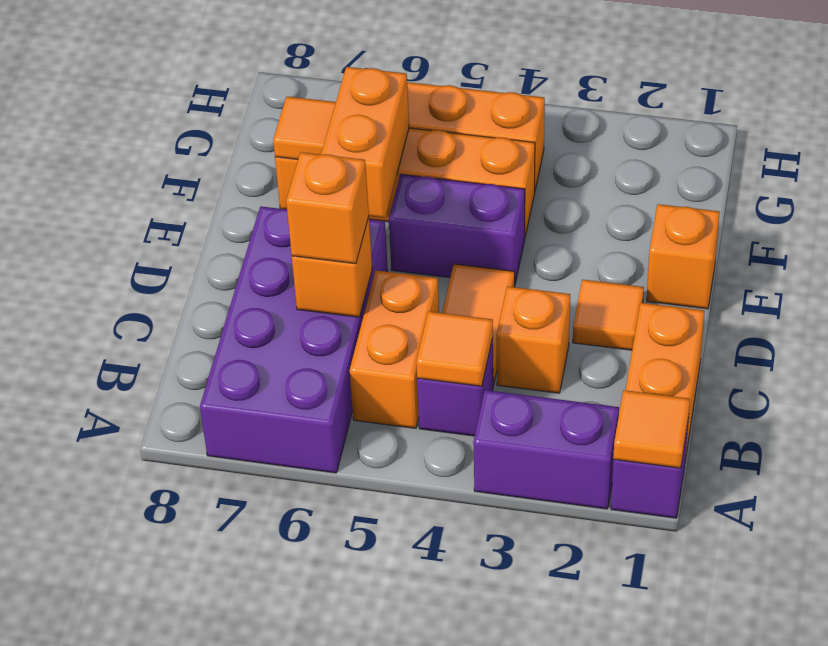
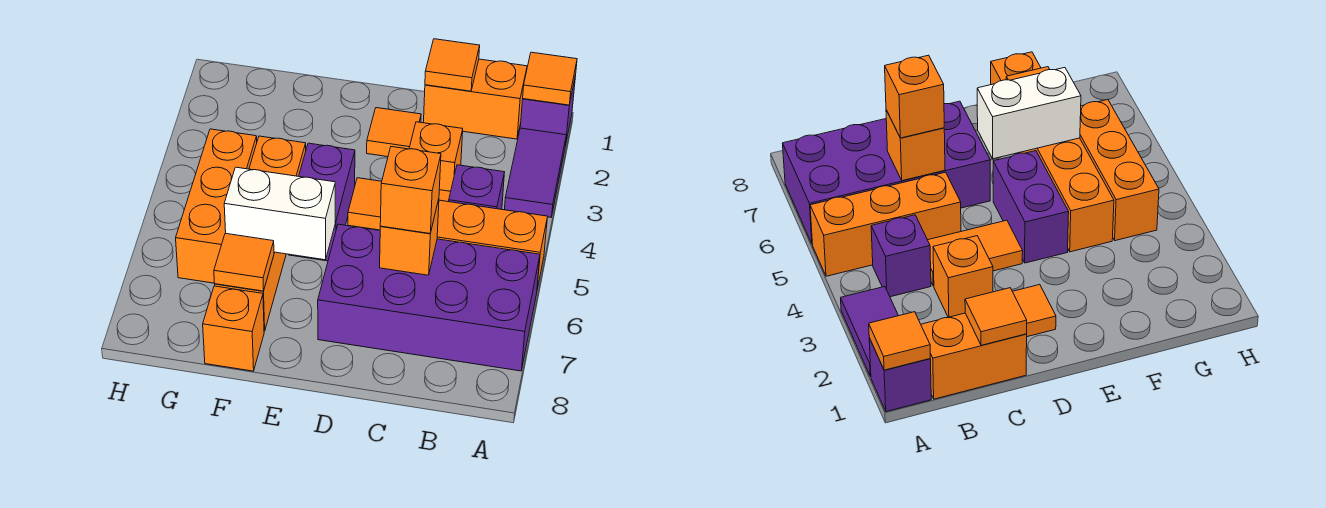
purple 1x2 brick [473,390,619,509] -> purple 1x2 tile [505,128,566,217]
orange 1x1 tile [416,311,493,386] -> orange 1x1 tile moved to [425,39,480,91]
orange 1x2 brick [350,270,439,428] -> orange 1x3 brick [437,200,548,289]
orange 1x1 brick [647,204,720,309] -> orange 1x1 brick moved to [203,286,264,371]
orange 1x2 brick [321,67,409,218] -> white 1x2 brick [224,167,335,260]

